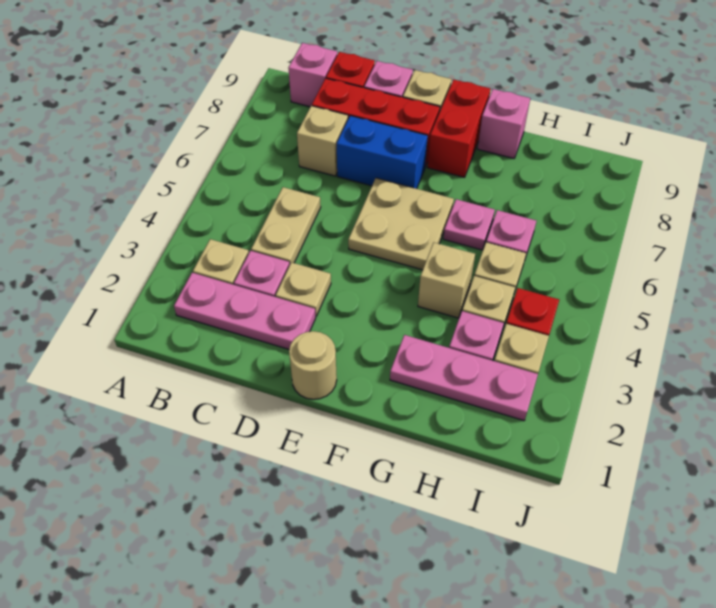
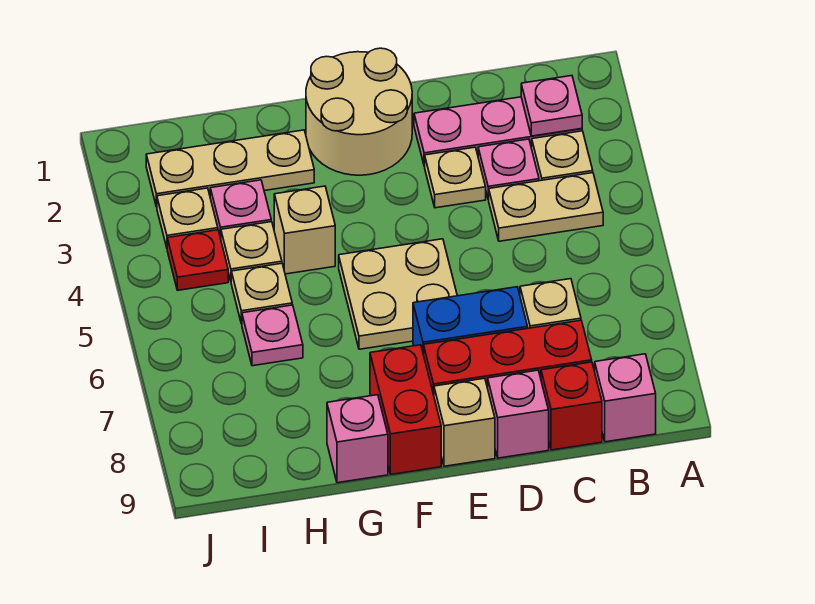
tan 1x2 plate [251,187,321,265] -> tan 1x2 plate turned to [488,173,603,241]
tan 1x1 round brick [289,331,337,399] -> tan 2x2 round brick [306,48,412,175]
pink 1x3 plate [390,335,538,421] -> tan 1x3 plate [146,130,314,207]
pink 1x1 plate [443,199,495,250] -> pink 1x1 plate moved to [521,76,582,136]

